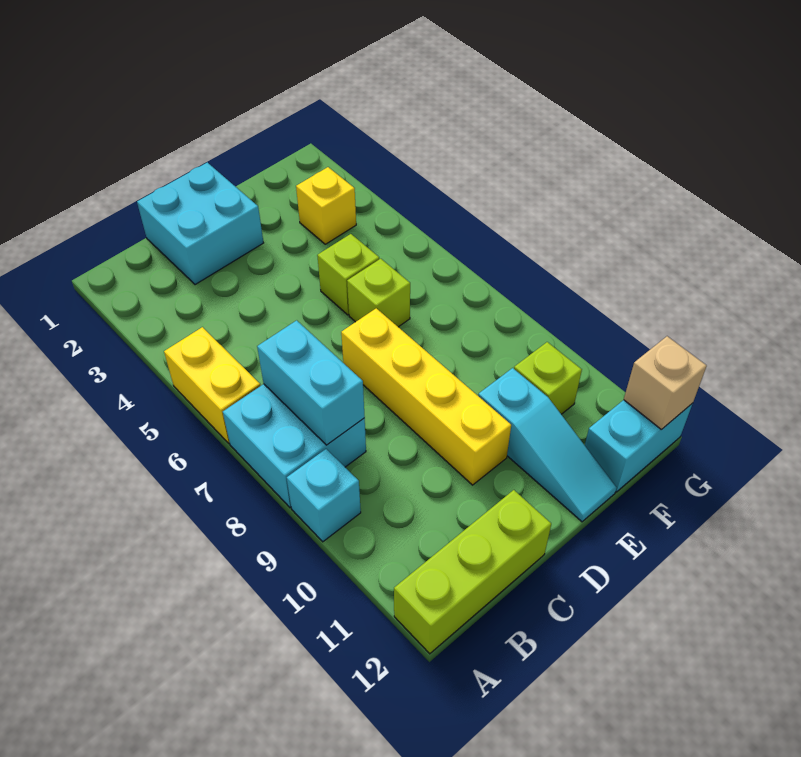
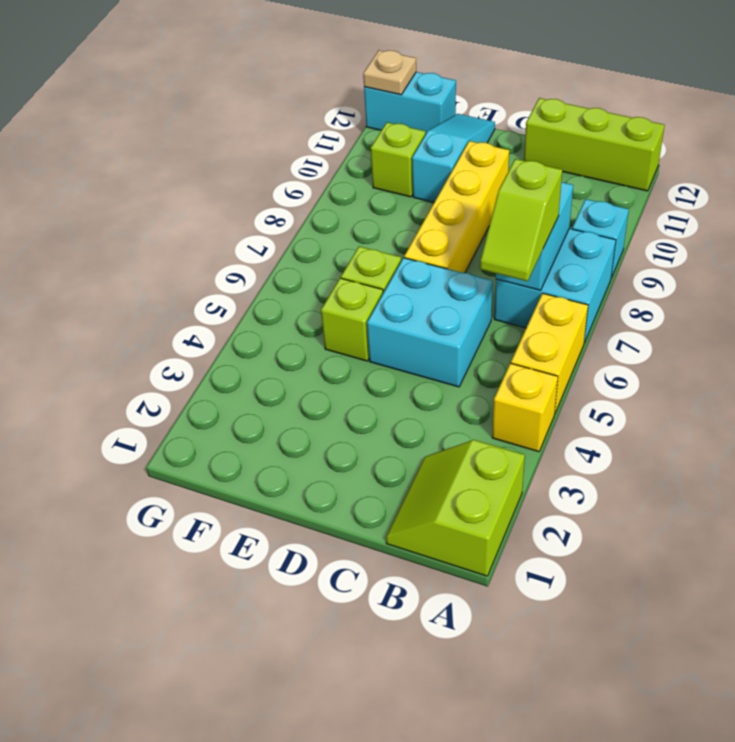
none -> lime 2x2 slope [386,440,525,576]
none -> lime 1x2 slope [480,159,562,281]
cyan 2x2 brick [137,162,263,285] -> cyan 2x2 brick moved to [367,258,493,387]
yellow 1x1 brick [296,167,356,244] -> yellow 1x1 brick moved to [492,363,558,452]
tan 1x1 brick [624,336,707,429] -> tan 1x1 plate [363,50,416,95]

